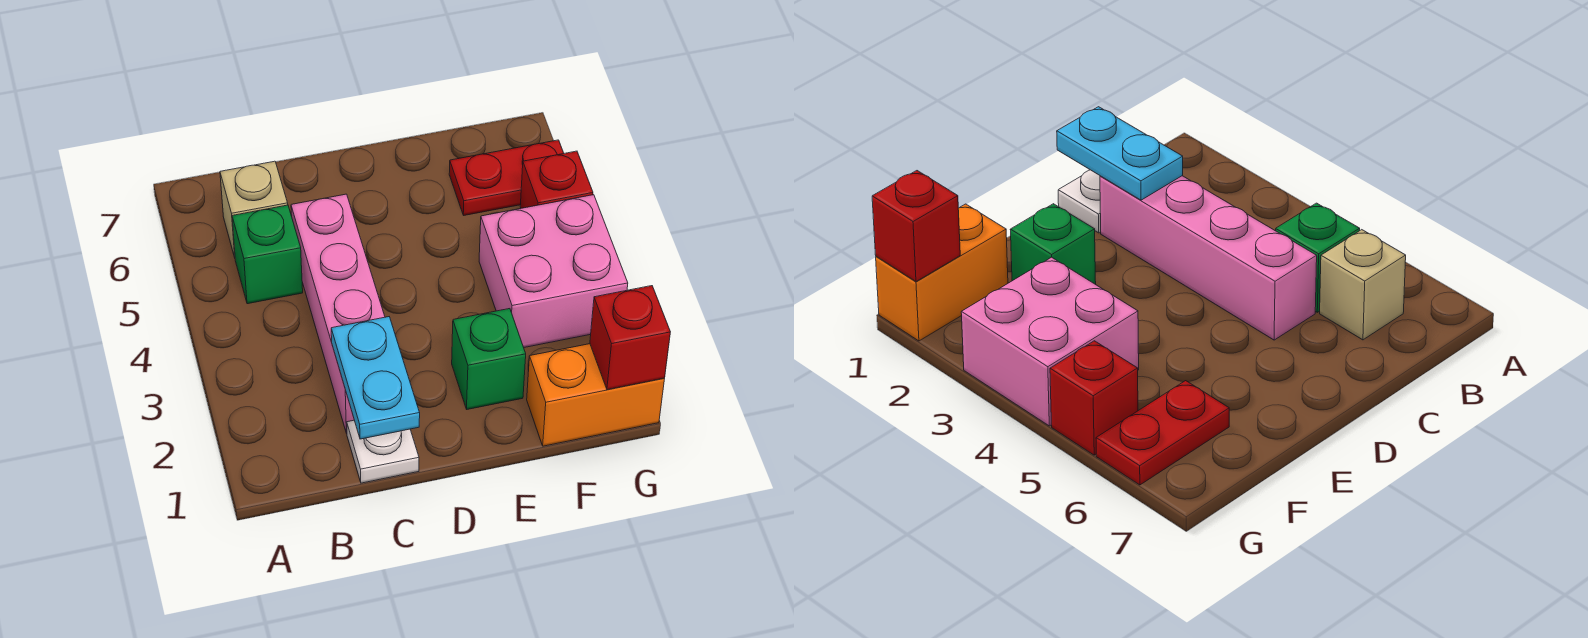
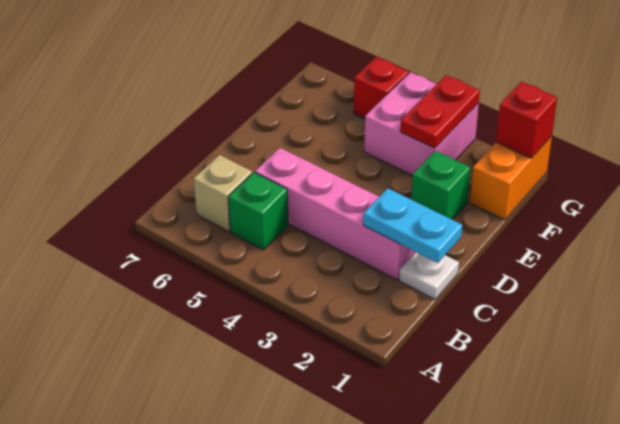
red 1x2 plate [449,140,564,215] -> red 1x2 plate moved to [400,75,480,148]

